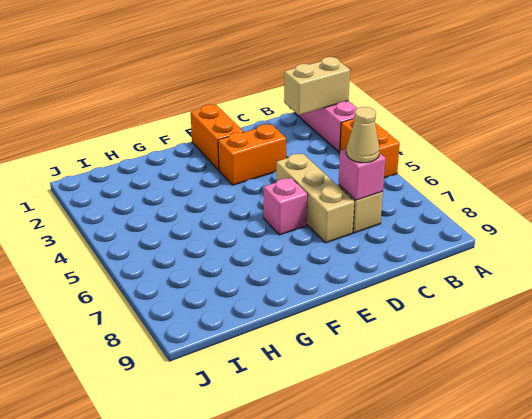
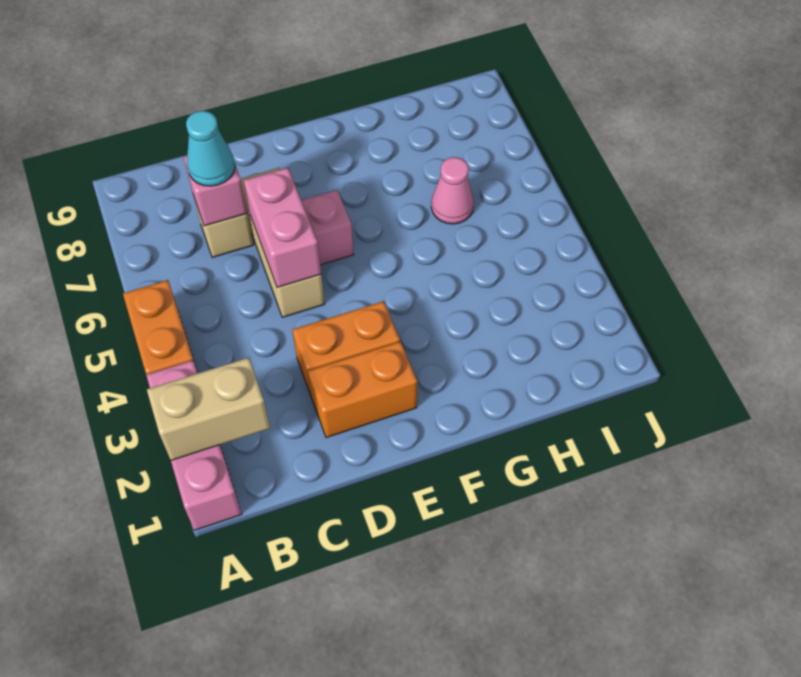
tan 1x1 cone [346,107,380,163] -> cyan 1x1 cone [186,111,235,186]
none -> pink 1x2 brick [244,168,321,288]
orange 1x2 brick [191,104,243,170] -> orange 1x2 brick turned to [308,341,417,438]
none -> pink 1x1 cone [431,157,474,224]

